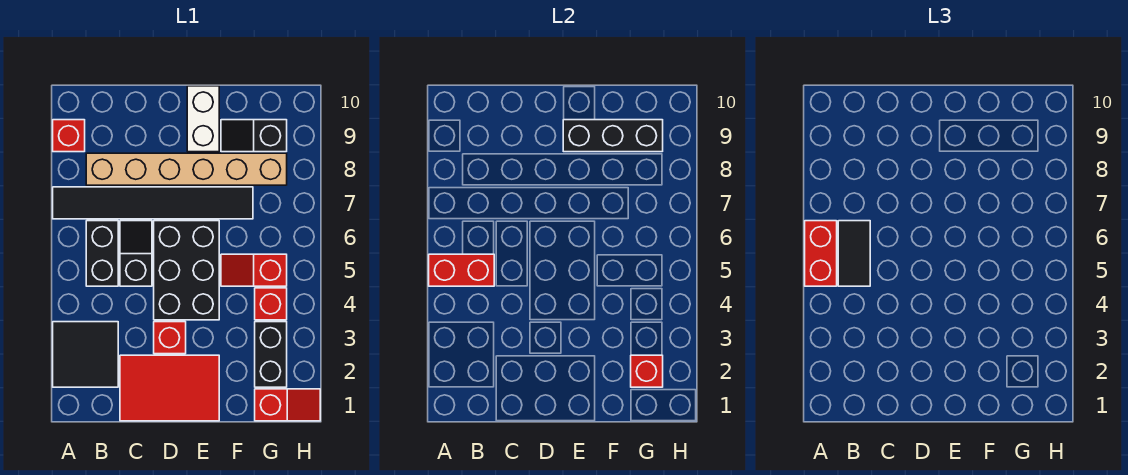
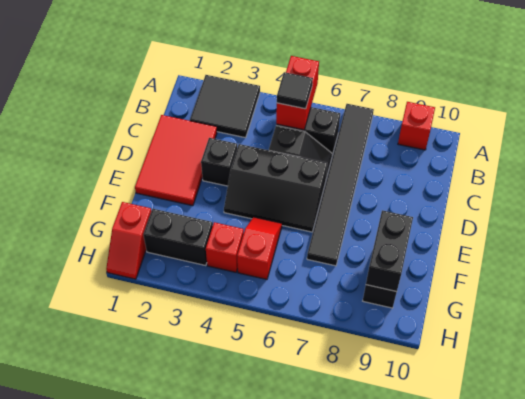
red 1x2 brick [805,221,837,286] -> none
black 1x2 tile [838,221,870,286] -> black 1x1 tile [277,72,313,109]
tan 1x6 brick [86,153,287,185] -> none
red 1x1 brick [154,322,186,354] -> black 1x1 brick [201,138,237,186]
black 2x3 brick [154,221,219,320] -> black 2x3 slope [224,144,327,232]
white 1x2 brick [187,86,219,152] -> none
black 1x3 brick [563,120,663,152] -> black 1x2 brick [366,210,413,292]
red 1x1 brick [631,355,663,387] -> none

